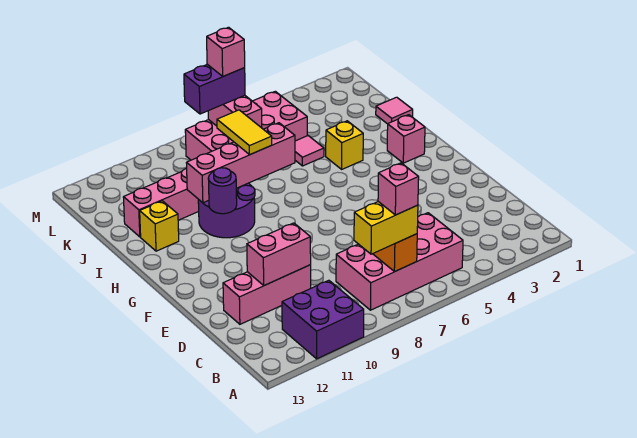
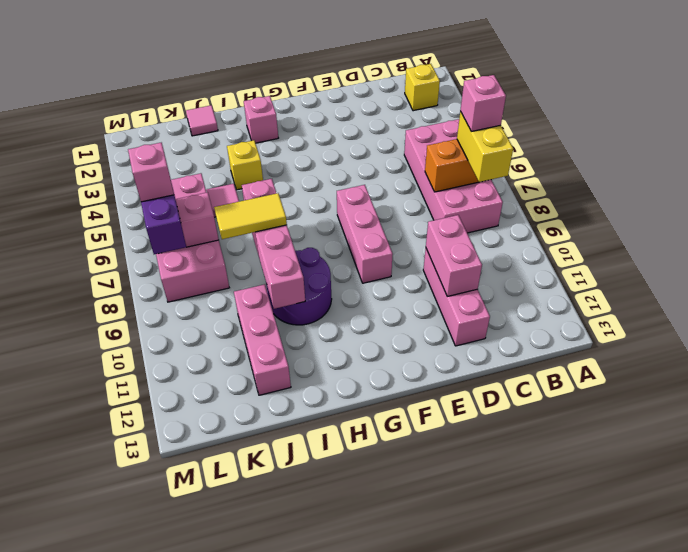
purple 2x2 brick [282,280,364,359] -> none
none -> pink 1x3 brick [337,185,393,283]
purple 1x1 round brick [208,168,237,214] -> none
yellow 1x1 brick [140,201,179,251] -> yellow 1x1 brick moved to [405,64,440,111]

